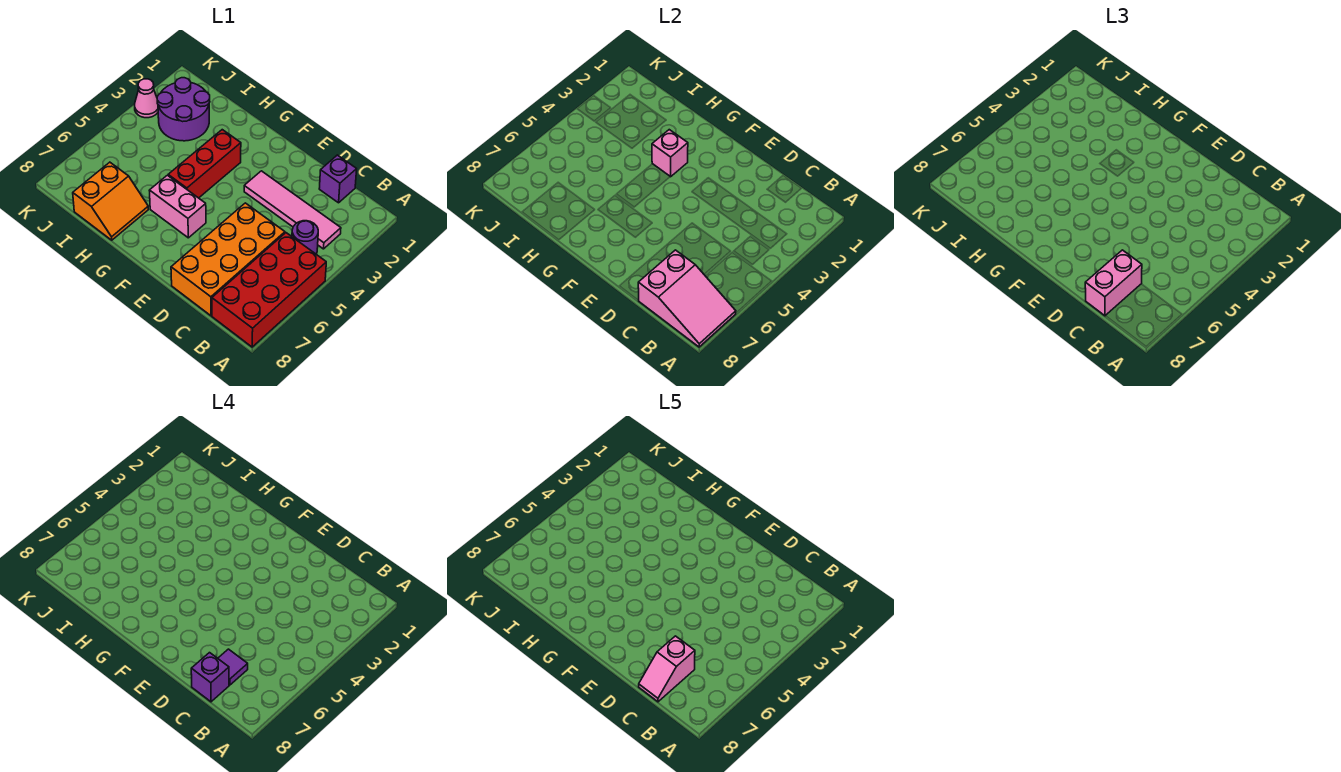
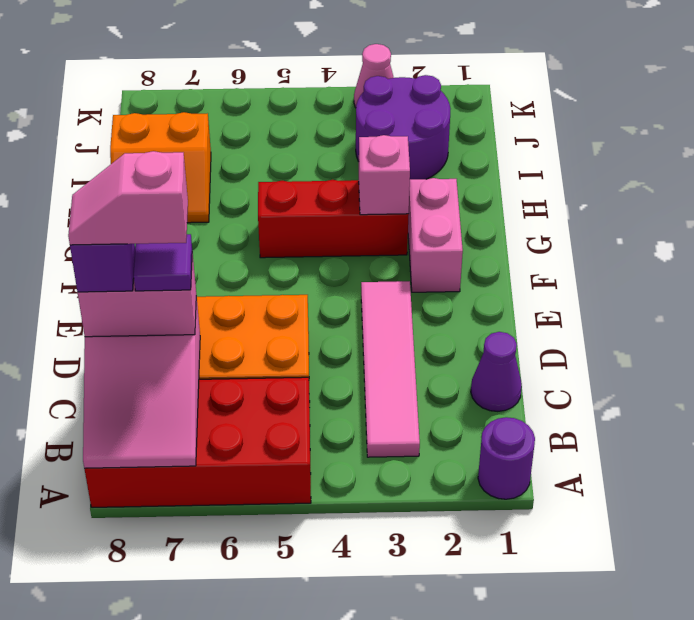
purple 1x1 round brick [292,221,318,254] -> purple 1x1 round brick moved to [478,417,535,499]
purple 1x1 brick [319,155,357,203] -> purple 1x1 cone [471,332,522,411]
pink 1x2 brick [149,175,206,238] -> pink 1x2 brick moved to [408,178,463,292]

